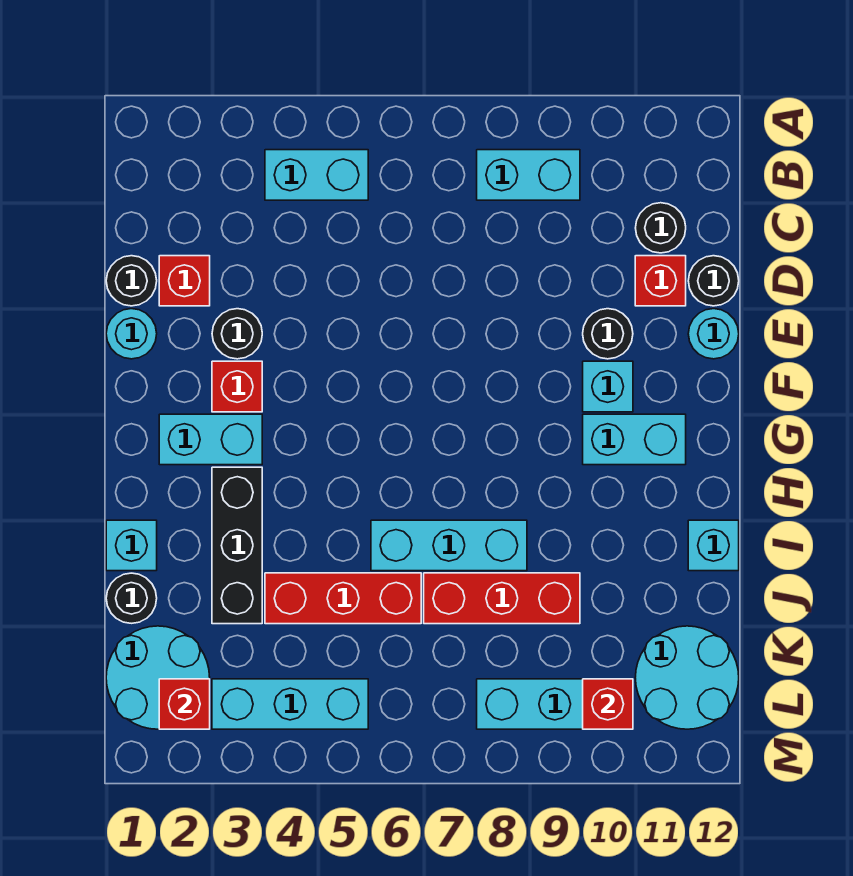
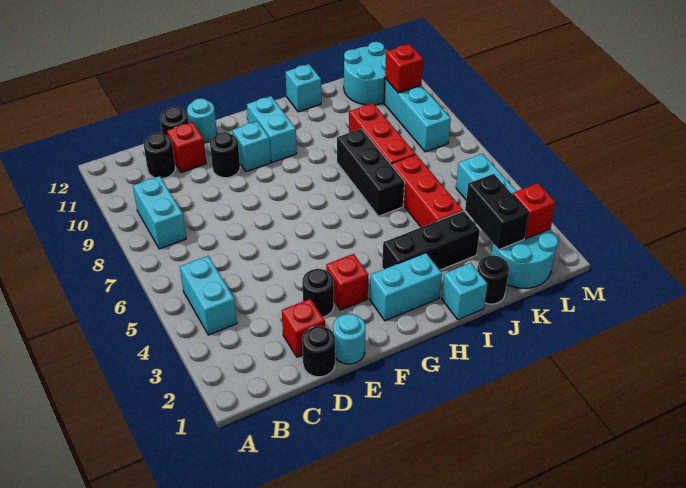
cyan 1x2 brick [159,414,262,465] -> cyan 1x2 brick turned to [370,253,442,321]
cyan 1x3 brick [371,520,527,571] -> black 1x3 brick [337,129,405,216]
none -> black 1x2 brick [465,174,529,250]

